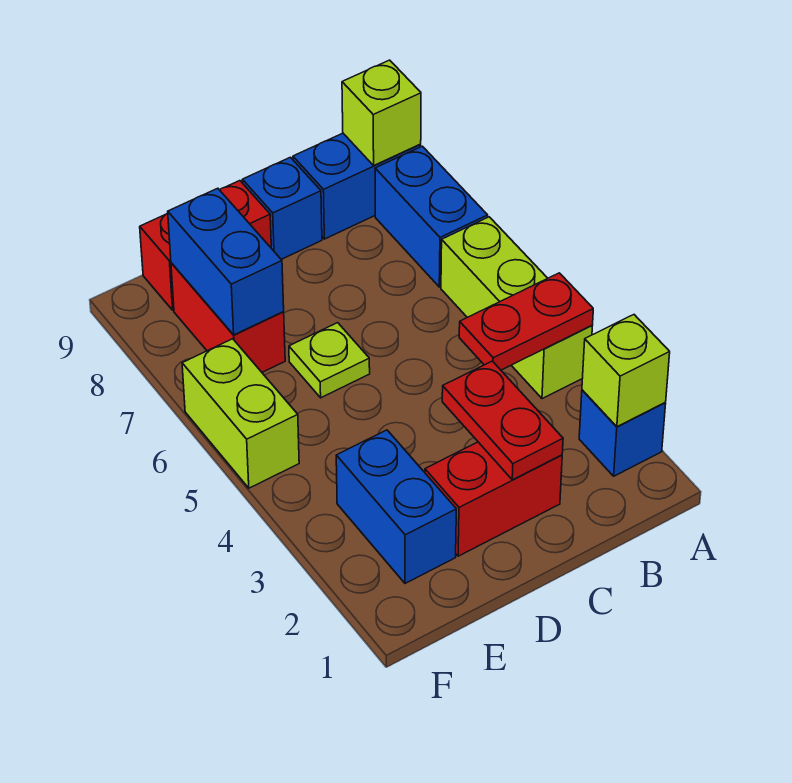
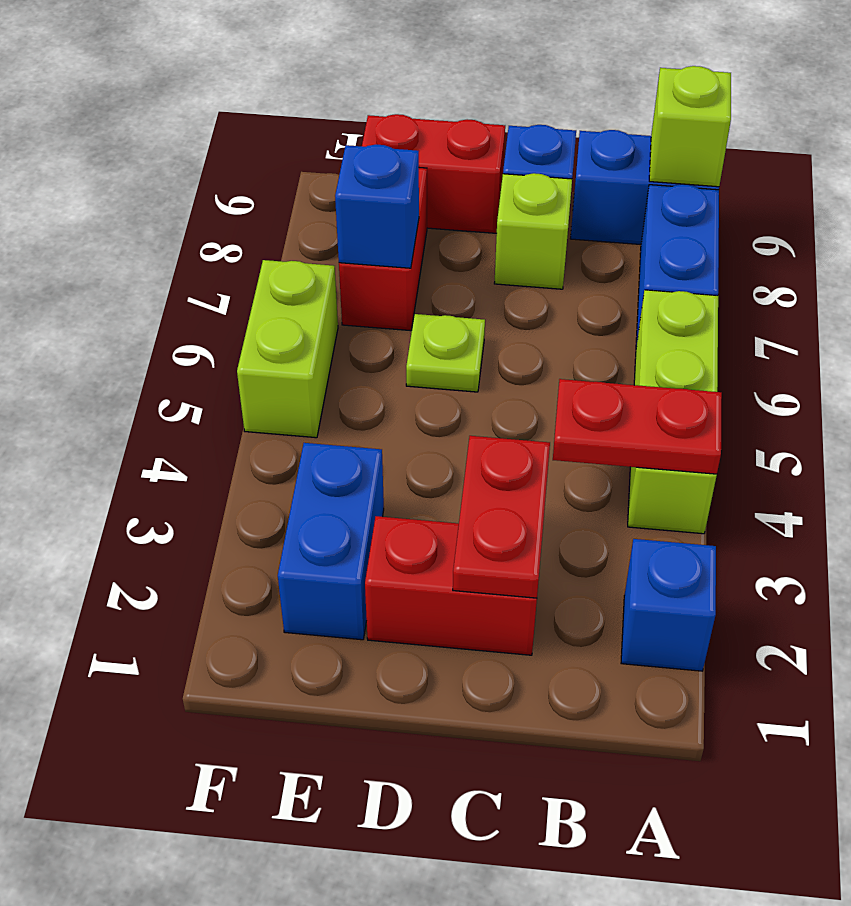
lime 1x1 brick [582,315,670,427] -> lime 1x1 brick moved to [494,173,572,289]
blue 1x2 brick [168,188,284,335] -> blue 1x1 brick [335,144,419,268]

